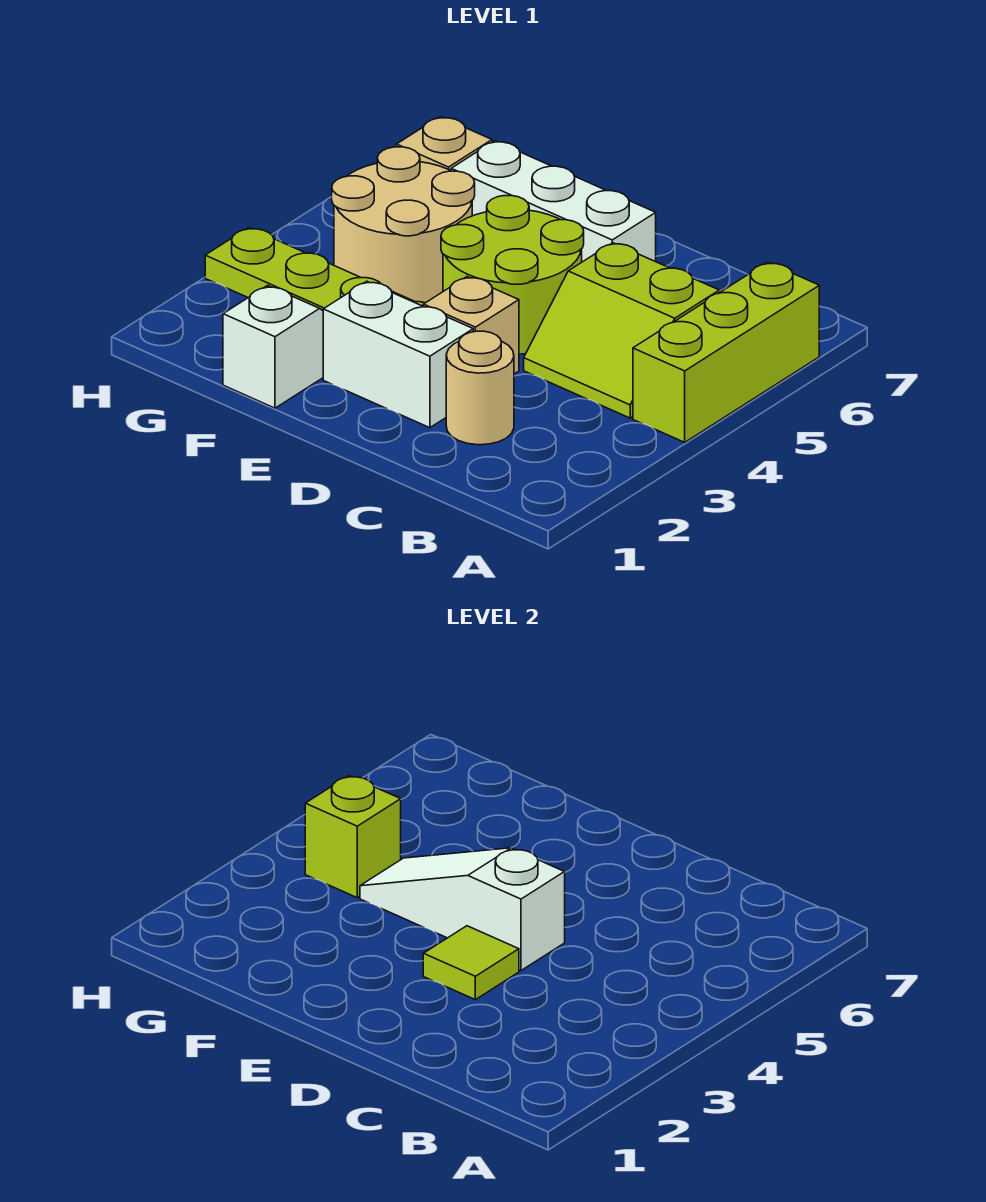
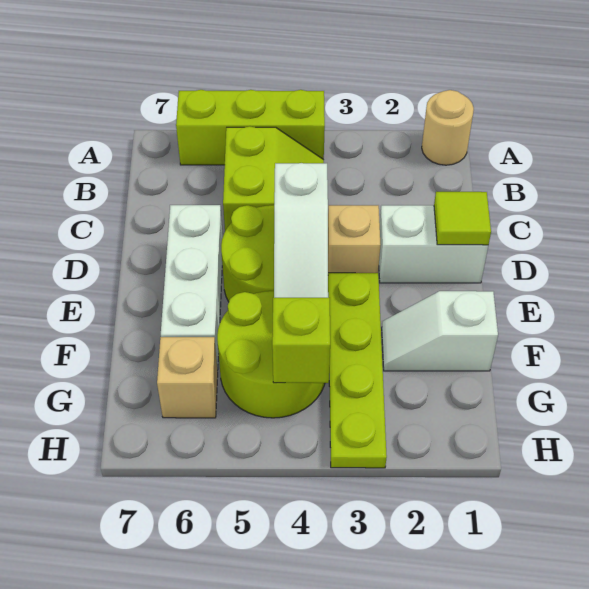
tan 1x1 round brick [446,331,514,445] -> tan 1x1 round brick moved to [422,90,474,165]
white 1x2 brick [323,281,473,428] -> white 1x2 brick turned to [379,205,488,283]
lime 1x1 tile [423,926,519,1000] -> lime 1x1 tile moved to [434,192,491,245]
tan 2x2 round brick [332,147,475,303] -> lime 2x2 round brick [217,291,325,418]

